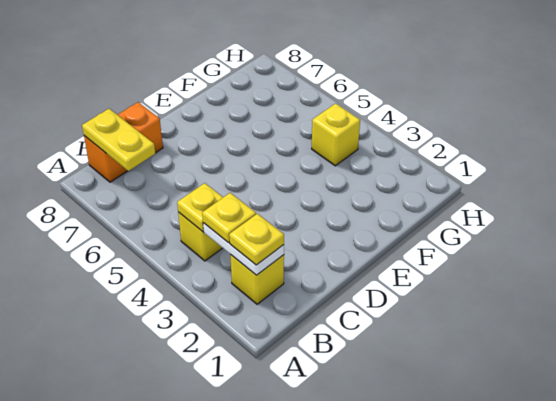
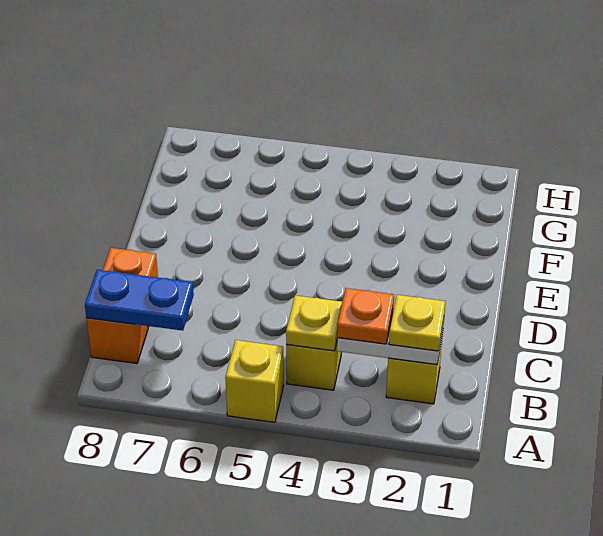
yellow 1x1 plate [202,193,256,243] -> orange 1x1 plate [337,288,394,344]
yellow 1x2 plate [82,109,155,171] -> blue 1x2 plate [85,270,194,331]
yellow 1x1 brick [312,103,360,166] -> yellow 1x1 brick moved to [225,340,284,422]

